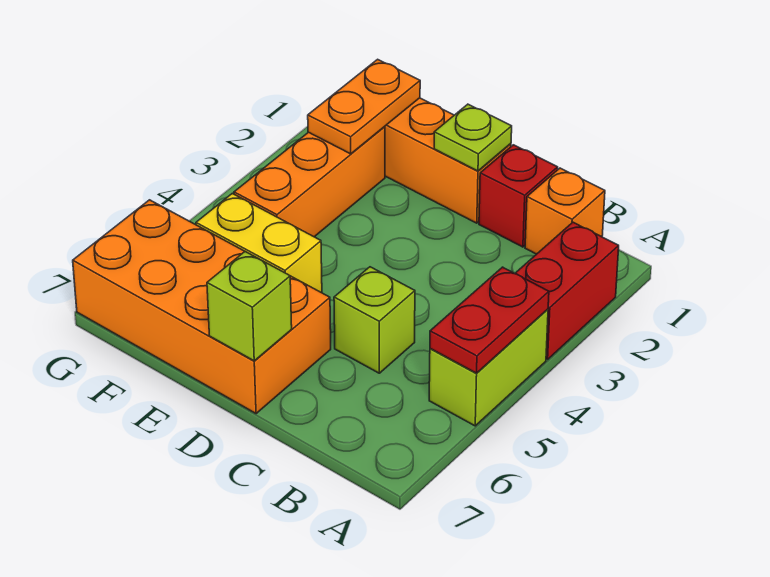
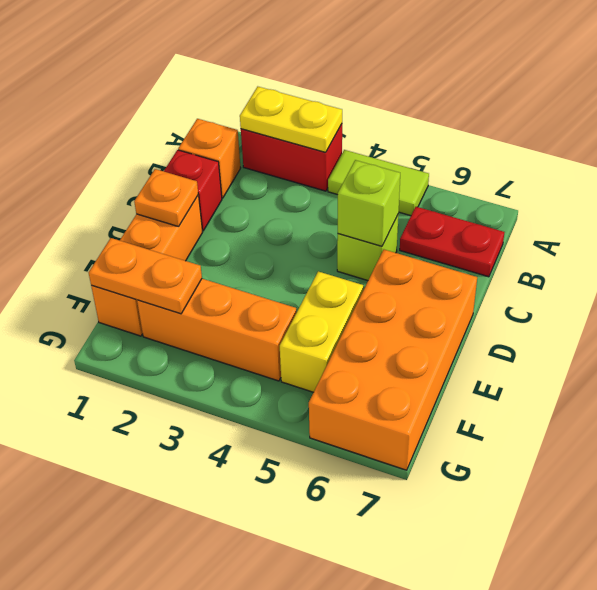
none -> yellow 1x2 plate [240,87,342,152]
lime 1x2 brick [429,309,548,426] -> lime 1x2 tile [328,150,429,216]
red 1x2 plate [430,267,549,373] -> red 1x2 plate moved to [400,207,504,277]
lime 1x1 plate [434,104,512,171] -> orange 1x1 plate [134,169,198,227]
lime 1x1 brick [207,252,292,361] -> lime 1x1 brick moved to [338,160,400,246]

